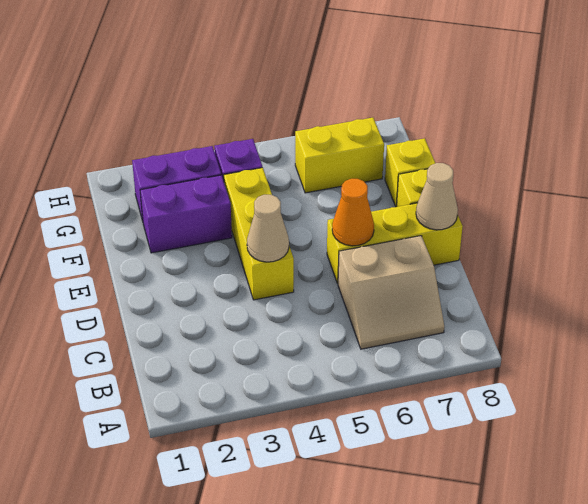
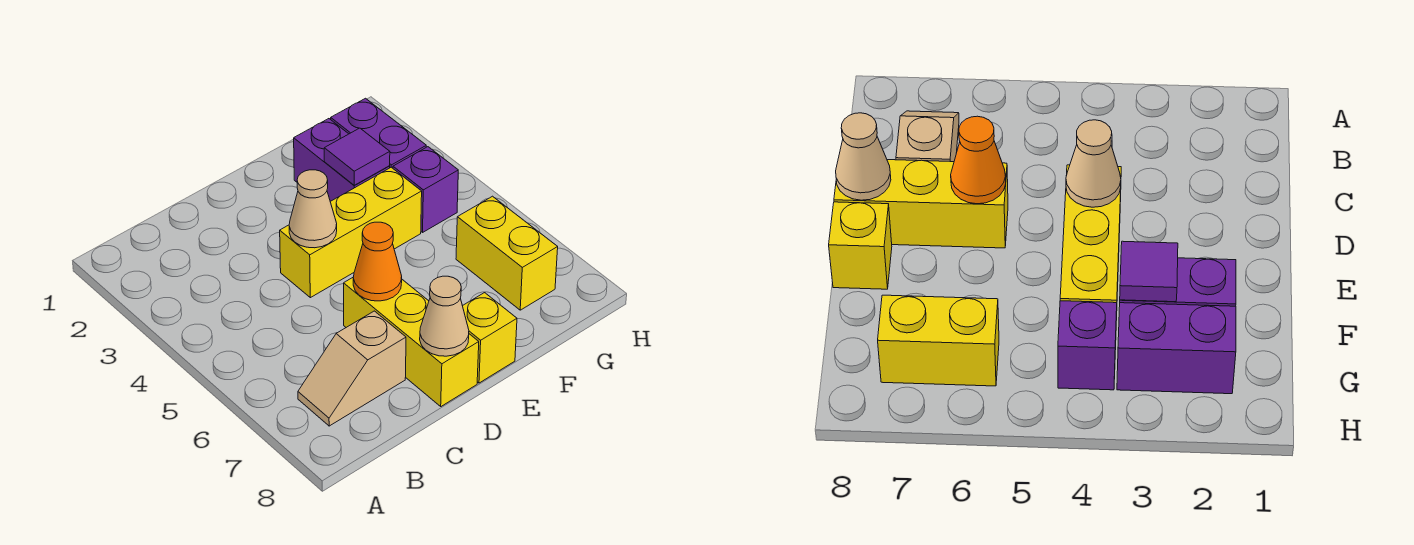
tan 2x2 slope [338,236,444,349] -> tan 1x2 slope [298,311,406,426]
none -> purple 1x1 tile [324,128,390,185]
yellow 1x1 brick [385,138,435,207] -> none

